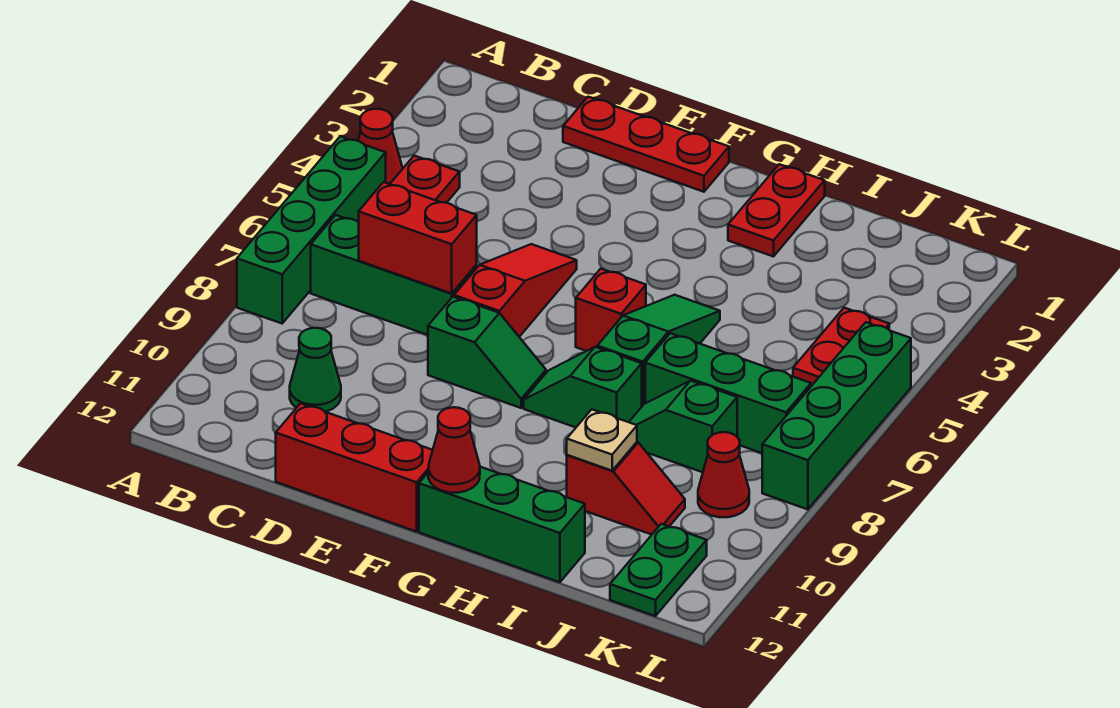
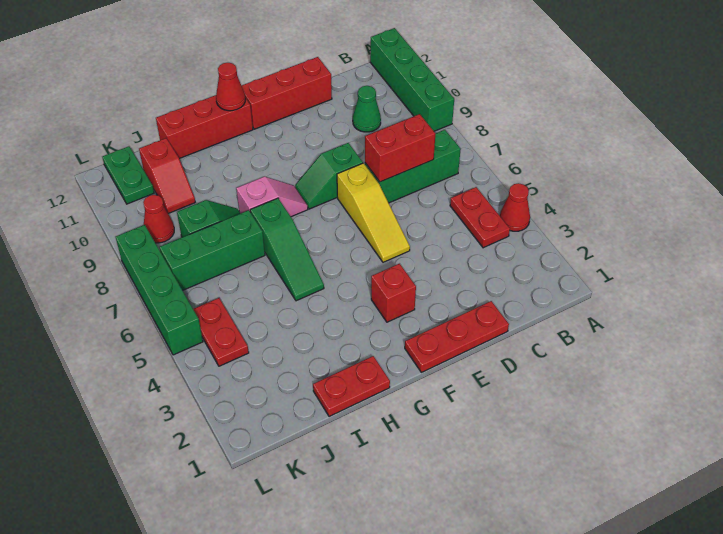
green 1x4 brick [237,136,386,323] -> green 1x4 brick moved to [370,28,454,131]
red 1x3 slope [454,244,577,337] -> yellow 1x3 slope [337,163,410,262]
red 1x1 brick [576,269,646,351] -> red 1x1 brick moved to [371,264,416,322]
green 1x2 slope [524,347,642,427] -> pink 1x2 slope [236,176,308,217]
green 1x3 brick [419,467,585,582] -> red 1x3 brick [156,95,253,159]
red 1x2 plate [728,164,825,257] -> red 1x2 plate turned to [313,356,390,417]
red 1x2 slope [567,442,685,535] -> red 1x2 slope turned to [139,138,195,214]
tan 1x1 plate [567,409,637,471] -> none

